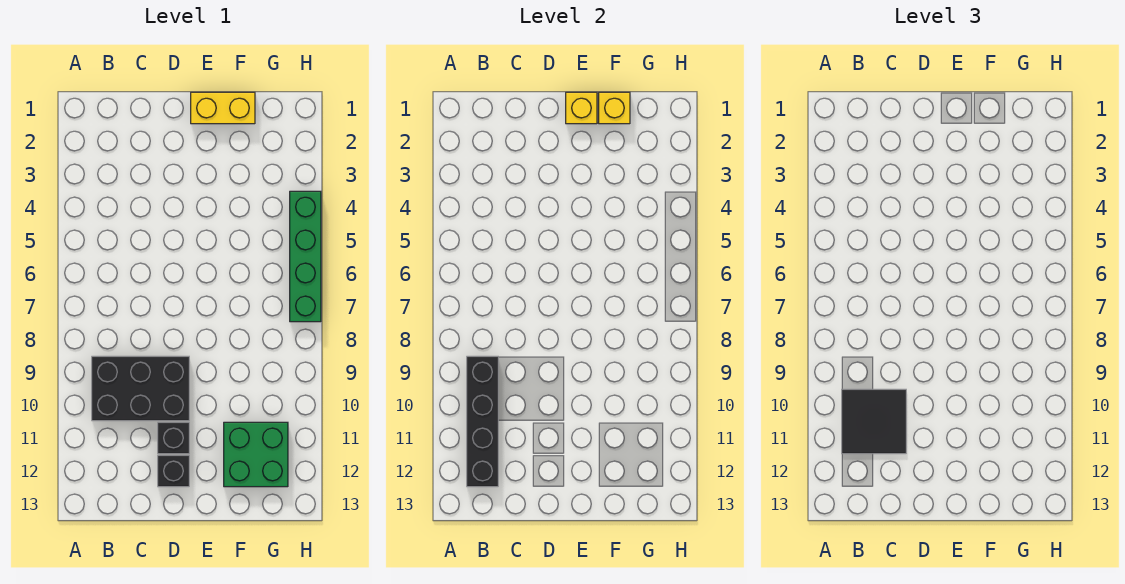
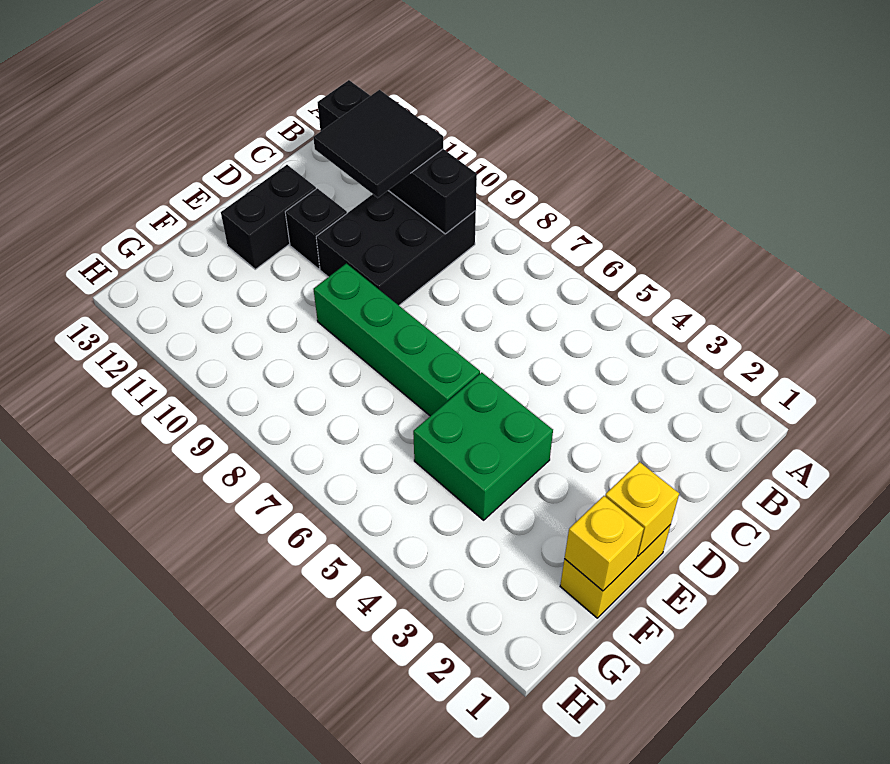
black 1x1 brick [158,455,189,487] -> black 1x2 brick [221,165,316,269]
green 2x2 brick [224,422,288,487] -> green 2x2 brick moved to [413,372,553,520]
green 1x4 brick [290,191,321,322] -> green 1x4 brick moved to [314,263,480,416]

